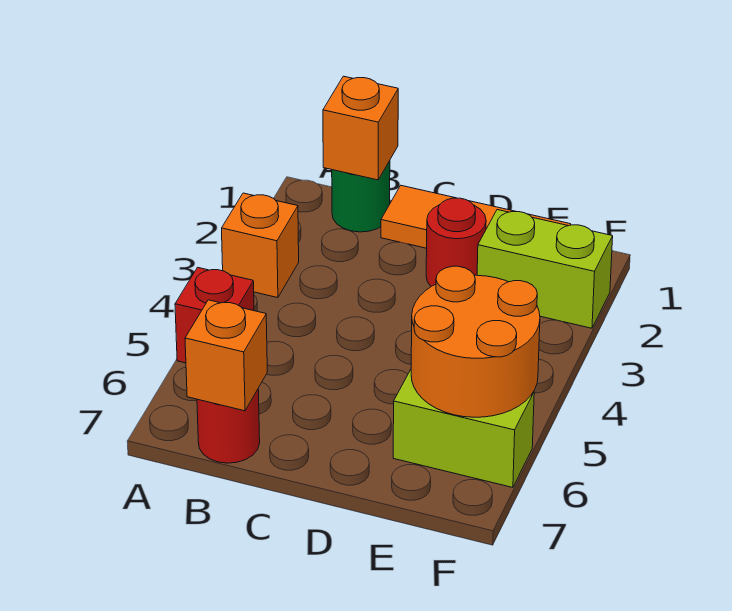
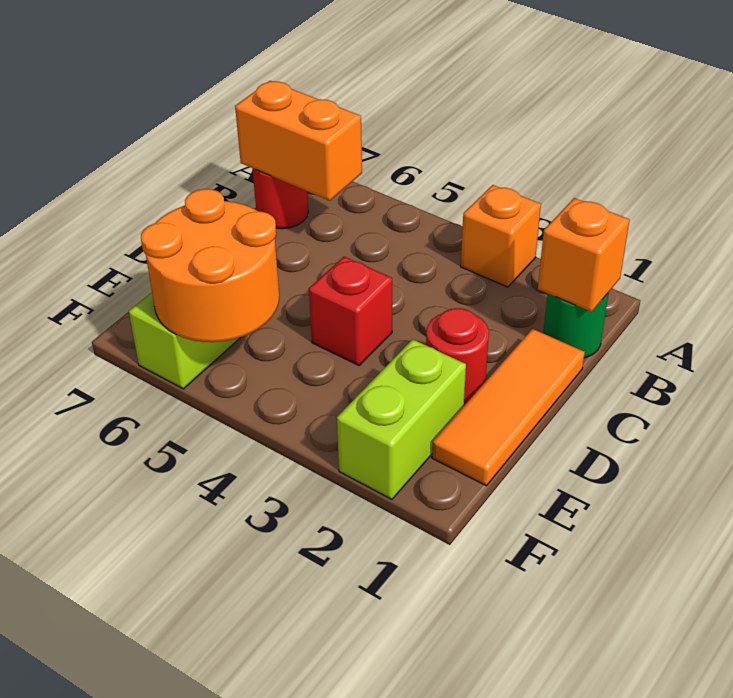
red 1x1 brick [175,267,254,363] -> red 1x1 brick moved to [309,257,392,365]
orange 1x1 brick [185,300,267,411] -> orange 1x2 brick [235,81,362,201]

